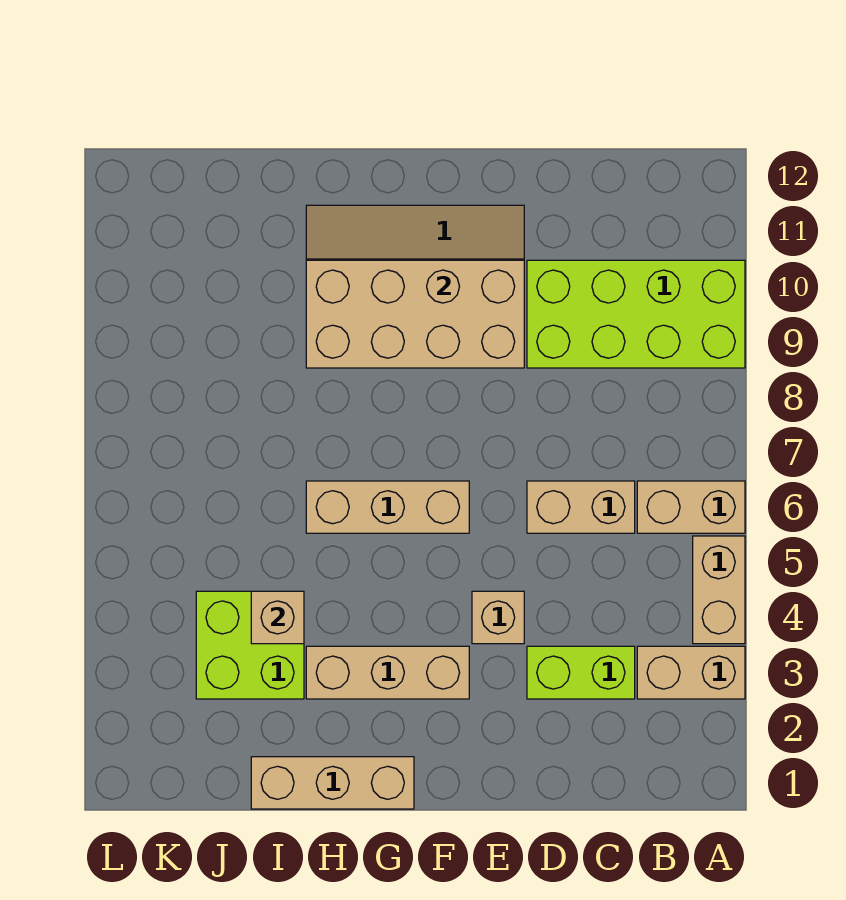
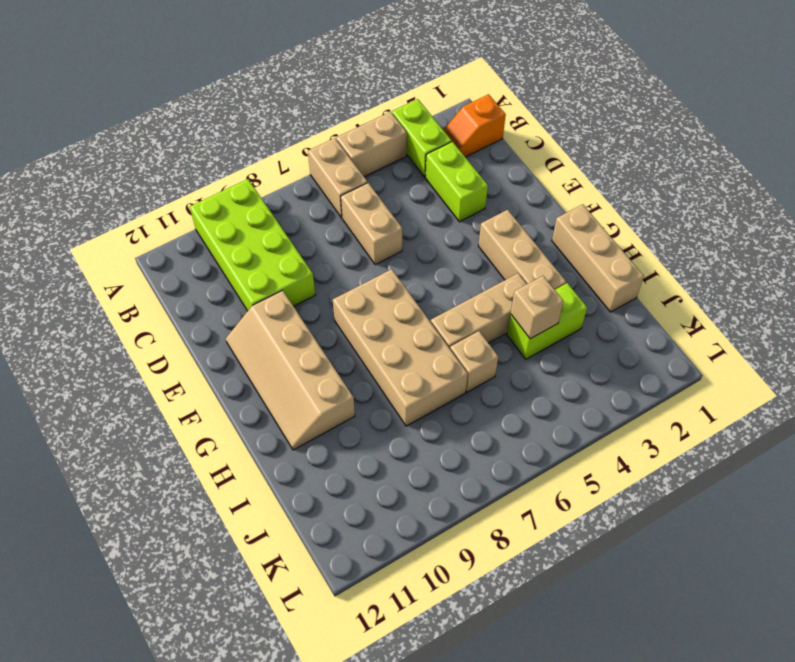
tan 1x2 brick [637,646,745,699] -> lime 1x2 brick [392,99,452,177]
none -> orange 1x2 slope [444,94,506,157]
tan 1x1 brick [472,591,524,644] -> tan 1x1 brick moved to [450,331,498,392]
tan 2x4 brick [306,260,524,368] -> tan 2x4 brick moved to [333,269,468,426]
tan 1x3 brick [306,481,469,533] -> tan 1x3 brick turned to [431,273,527,348]
lime 2x2 brick [196,591,304,699] -> lime 1x2 brick [507,283,587,359]

